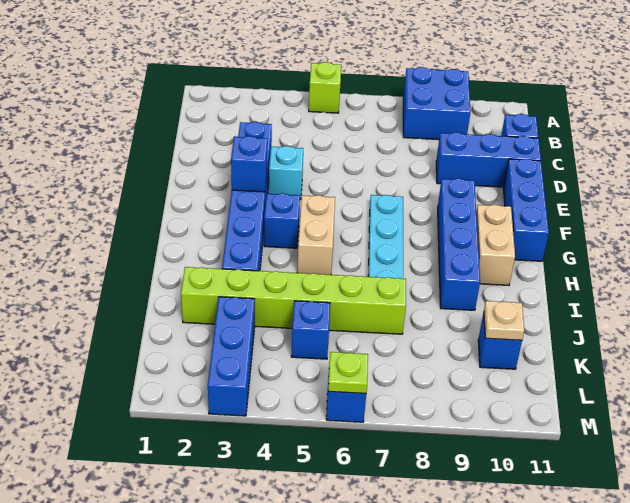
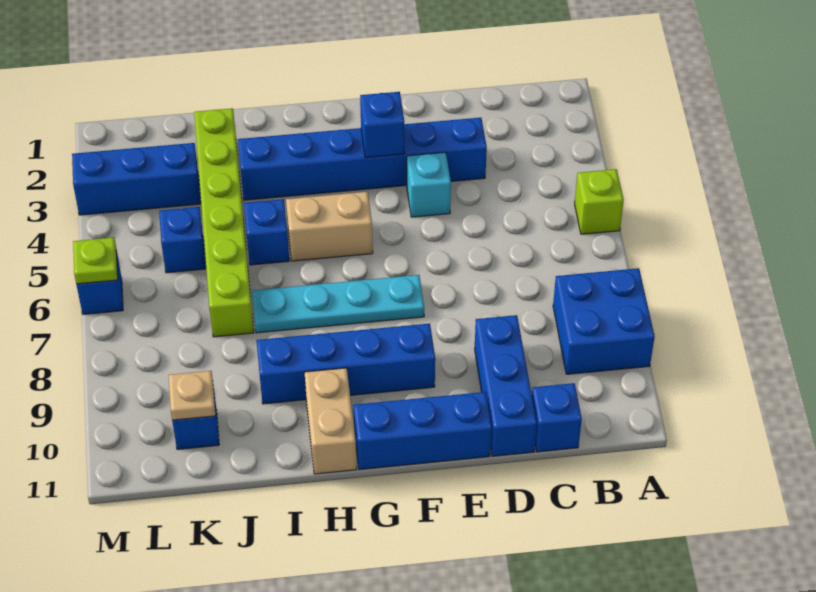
blue 1x1 brick [264,193,300,248] -> blue 1x1 brick moved to [244,199,289,265]
tan 1x2 brick [476,205,515,285] -> tan 1x2 brick turned to [304,368,357,474]

